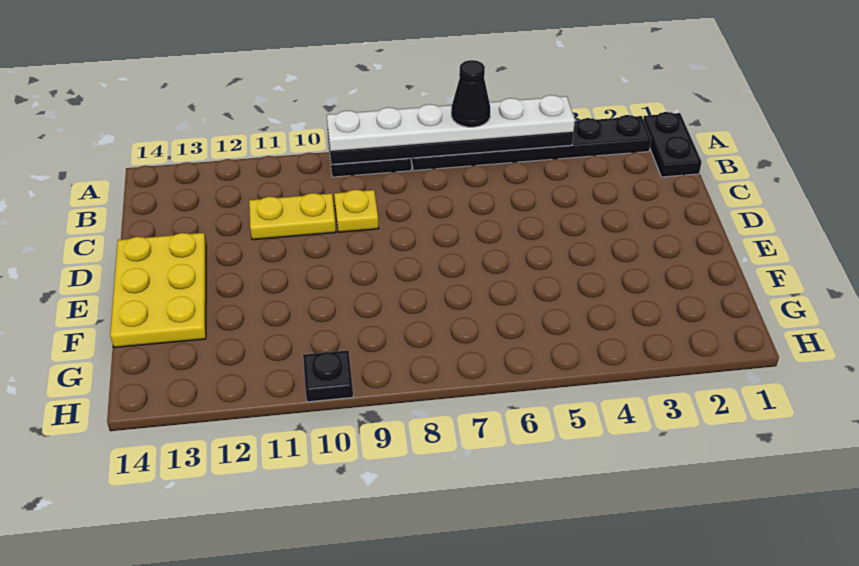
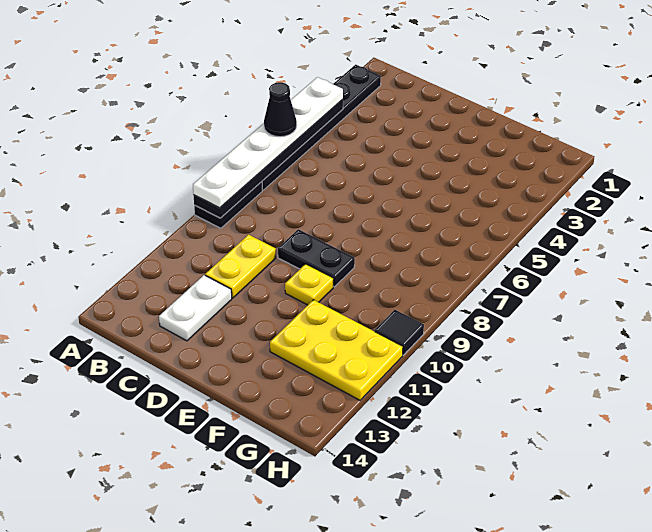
black 1x2 plate [643,112,702,177] -> black 1x2 plate moved to [278,229,355,287]
yellow 1x1 plate [334,190,379,232] -> yellow 1x1 plate moved to [285,264,334,305]
none -> white 1x2 plate [159,275,232,341]
yellow 2x3 plate [110,233,206,347] -> yellow 2x3 plate moved to [270,300,403,400]
black 1x1 plate [303,350,353,402] -> black 1x1 tile [375,310,424,355]

